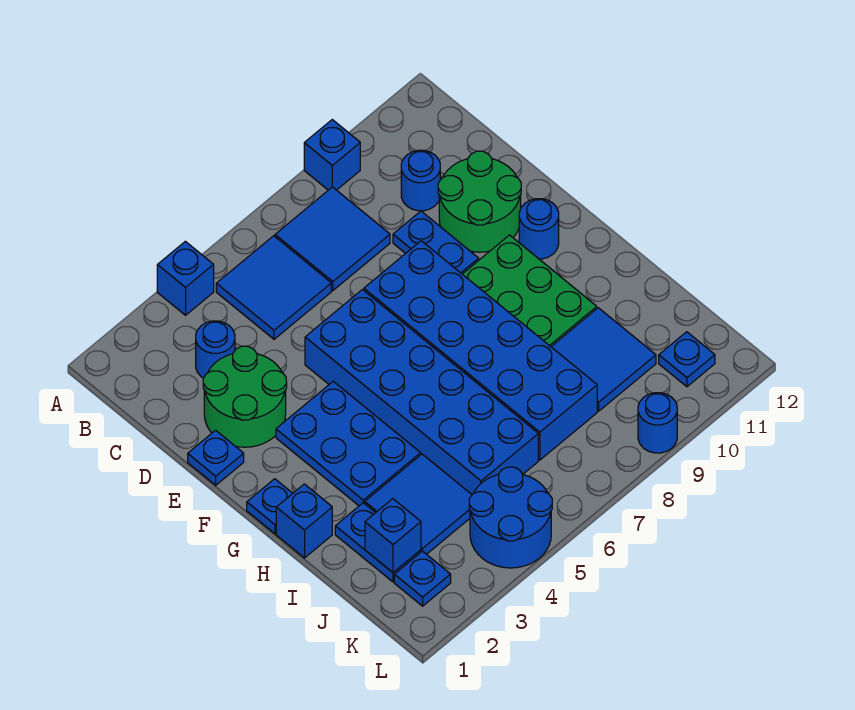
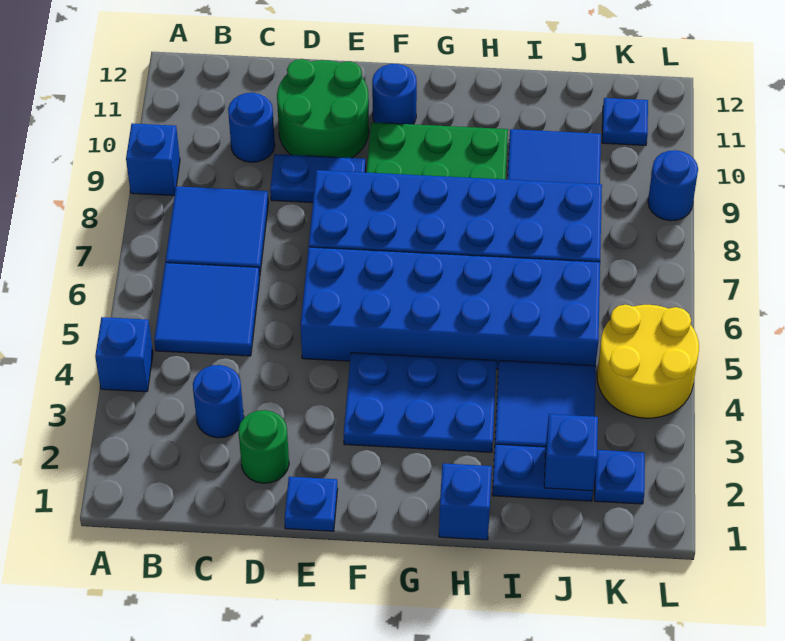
green 2x2 round brick [203,346,287,447] -> green 1x1 round brick [238,410,289,483]
blue 1x1 plate [247,479,293,534] -> none
blue 2x2 round brick [469,467,552,568] -> yellow 2x2 round brick [597,305,699,418]

